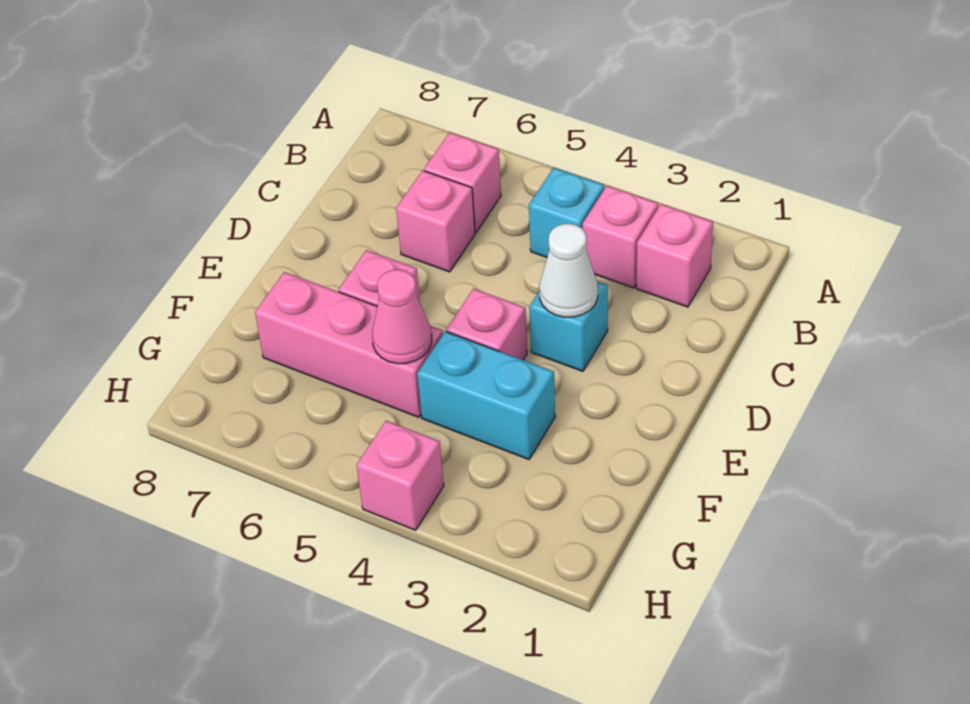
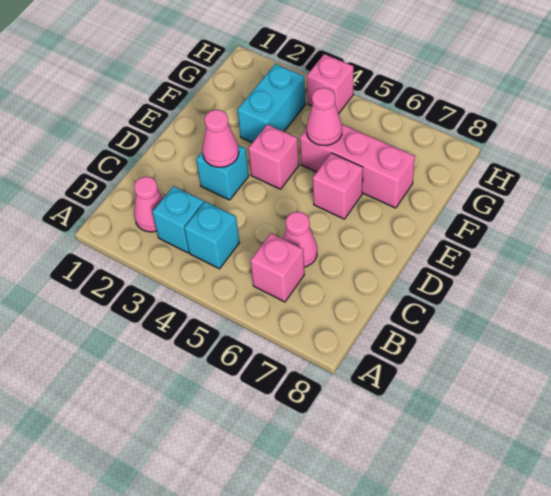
pink 1x1 brick [636,204,713,307] -> pink 1x1 cone [134,177,163,232]
pink 1x1 brick [583,186,658,288] -> cyan 1x1 brick [153,186,204,253]
pink 1x1 brick [396,171,475,272] -> pink 1x1 cone [283,212,317,267]
white 1x1 cone [539,224,598,317] -> pink 1x1 cone [202,110,239,167]
cyan 1x2 brick [417,331,555,459] -> cyan 1x2 brick turned to [238,64,305,143]

